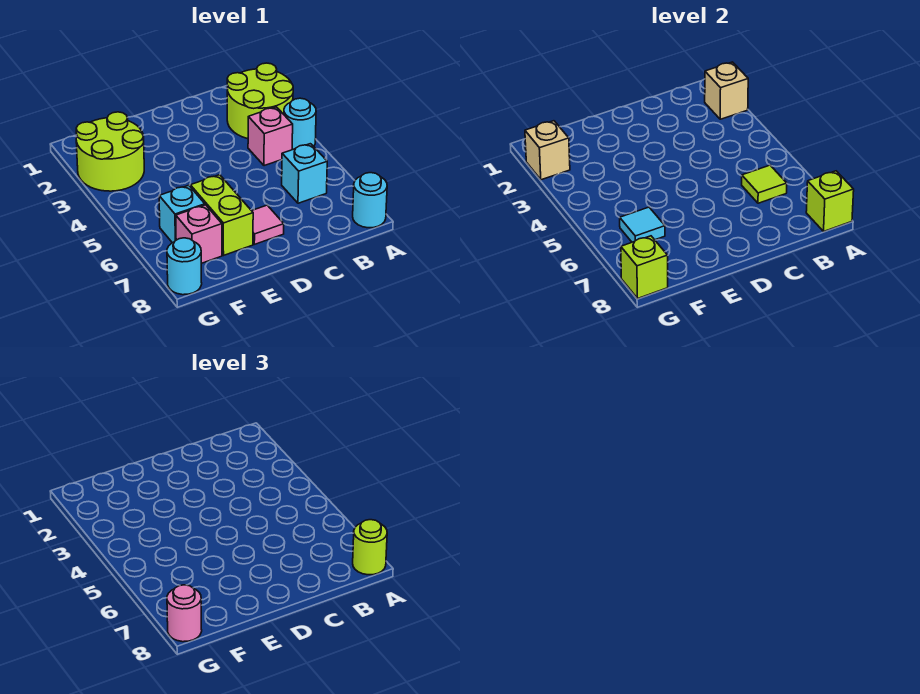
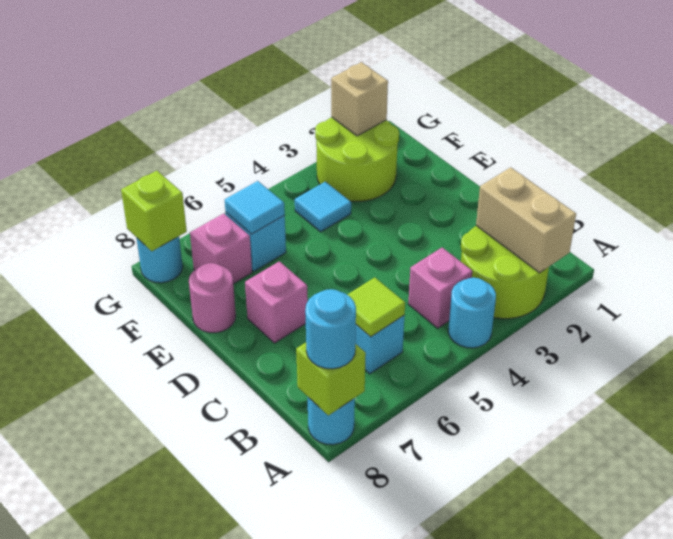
tan 1x1 brick [705,62,748,119] -> tan 1x2 brick [476,167,576,273]
lime 1x1 round brick [353,520,387,575] -> cyan 1x1 round brick [305,289,356,369]
pink 1x1 tile [252,205,284,244] -> pink 1x1 brick [245,261,308,343]
lime 1x2 brick [190,175,253,255] -> none
none -> cyan 1x1 tile [295,182,351,232]
pink 1x1 round brick [167,585,202,642] -> pink 1x1 round brick moved to [189,263,236,333]

